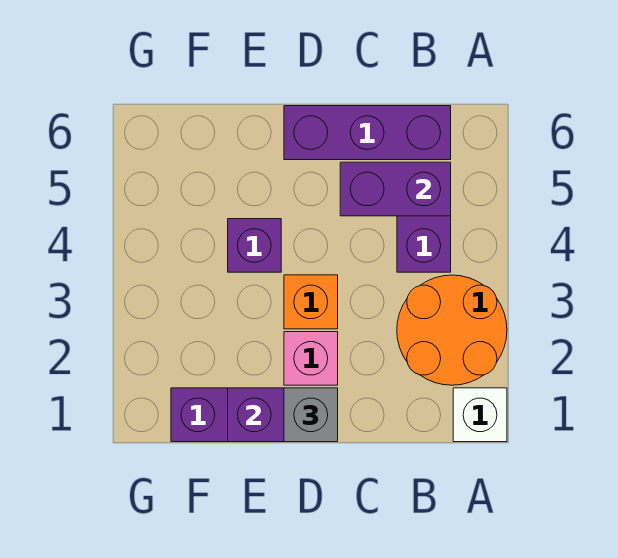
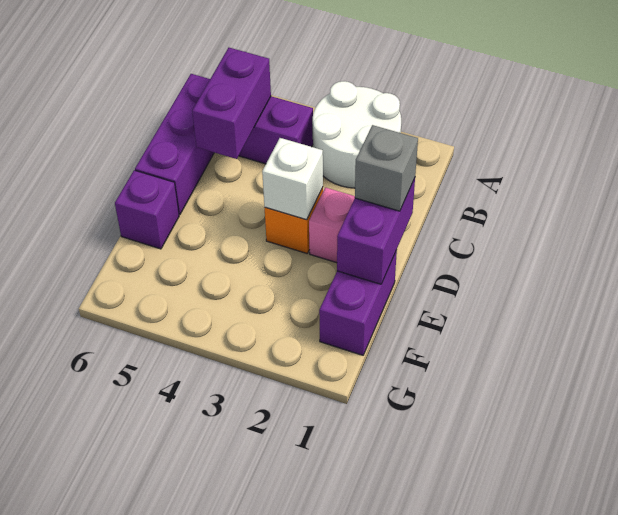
white 1x1 brick [453,388,507,442] -> white 1x1 brick moved to [262,138,323,220]
orange 2x2 round brick [397,275,507,385] -> white 2x2 round brick [313,81,401,188]
purple 1x1 brick [228,219,281,272] -> purple 1x1 brick moved to [115,170,179,249]

